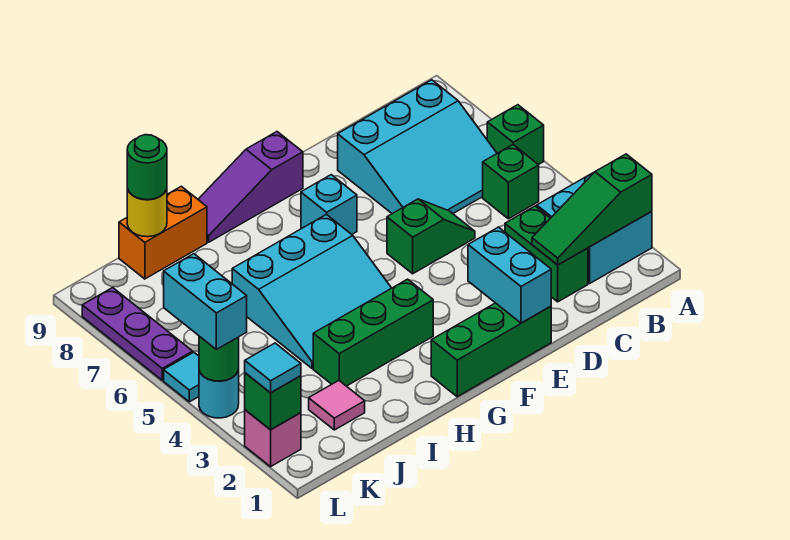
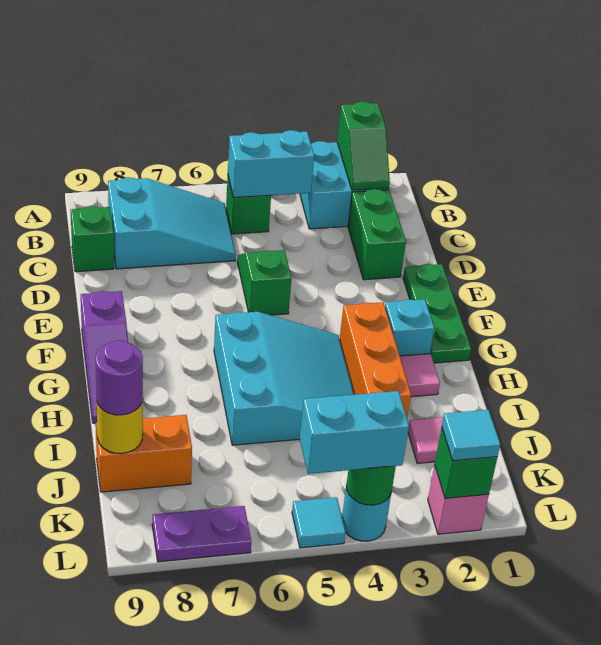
green 1x3 slope [532,154,652,265] -> green 1x2 slope [337,101,390,190]
green 1x1 brick [487,105,544,165] -> green 1x1 brick moved to [71,206,114,272]
cyan 3x3 slope [338,80,497,214] -> cyan 2x3 slope [108,177,236,269]
green 1x2 brick [505,206,588,302] -> green 1x2 brick turned to [348,189,406,280]
green 1x3 brick [431,303,551,397] -> green 1x3 plate [403,264,471,363]
cyan 1x2 brick [468,227,551,323] -> cyan 1x2 brick moved to [228,130,314,198]
cyan 1x1 brick [301,175,357,234] -> cyan 1x1 brick moved to [385,299,434,356]
green 1x3 brick [313,279,433,386] -> orange 1x3 brick [339,302,411,417]
none -> pink 1x1 tile [400,354,440,397]
orange 1x2 brick [119,186,207,279] -> orange 1x2 brick turned to [96,415,192,492]
green 1x1 round brick [127,135,167,200] -> purple 1x1 round brick [96,340,143,415]
purple 1x3 plate [82,288,193,380] -> purple 1x2 plate [152,506,251,562]

